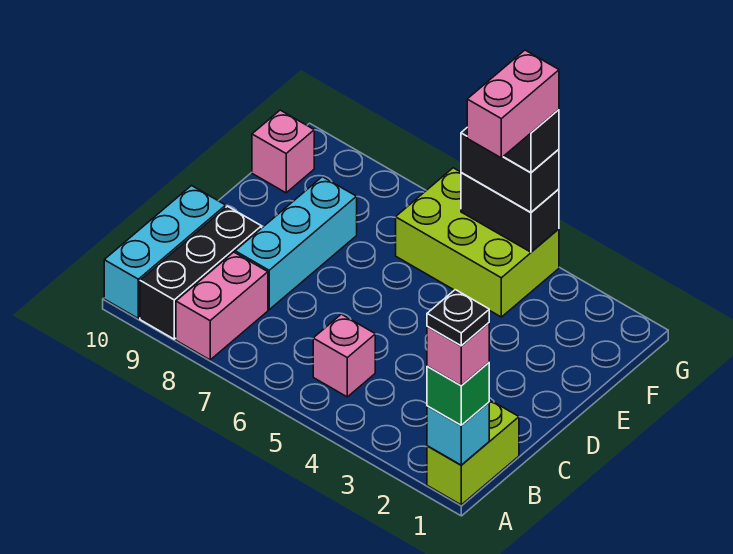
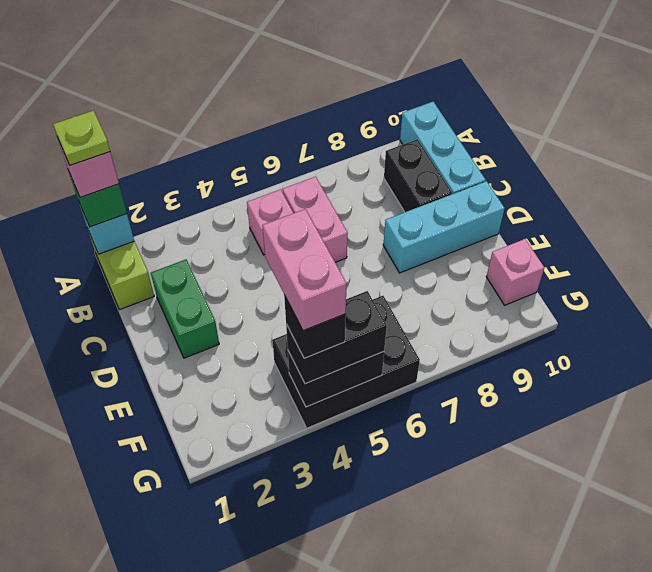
black 1x1 plate [427,290,489,346] -> lime 1x1 plate [53,111,110,165]
pink 1x2 brick [176,252,268,360] -> pink 1x2 brick moved to [282,177,348,262]
black 1x3 brick [140,206,262,339] -> black 1x2 brick [384,139,452,212]
none -> green 1x2 brick [151,260,219,358]
cyan 1x3 brick [235,177,357,309] -> cyan 1x3 brick turned to [383,181,505,273]
lime 2x3 brick [396,168,559,317] -> black 2x3 brick [272,296,420,428]

